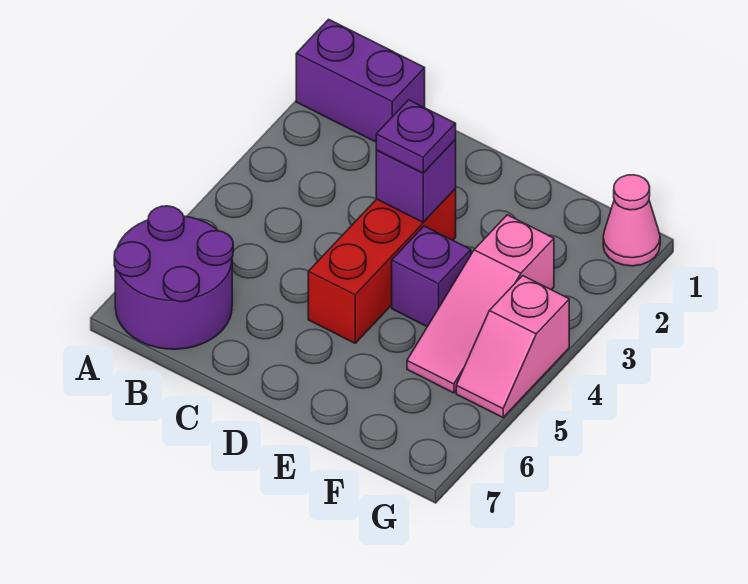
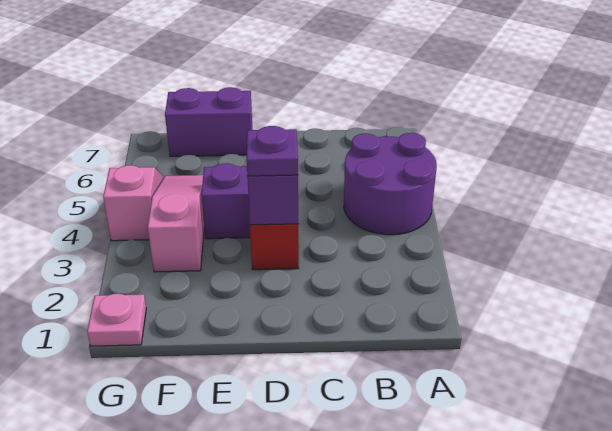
purple 1x2 brick [296,19,425,142] -> purple 1x2 brick moved to [165,87,253,156]
purple 2x2 round brick [114,206,233,349] -> purple 2x2 round brick moved to [344,133,437,235]
pink 1x1 cone [603,175,660,266] -> pink 1x1 plate [87,294,146,346]

